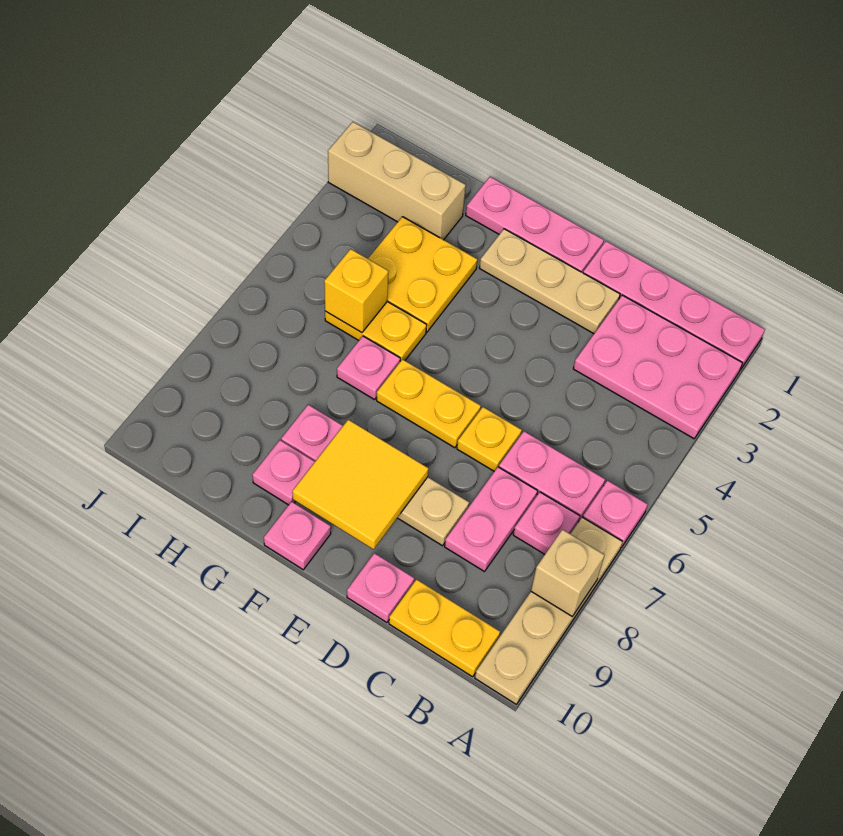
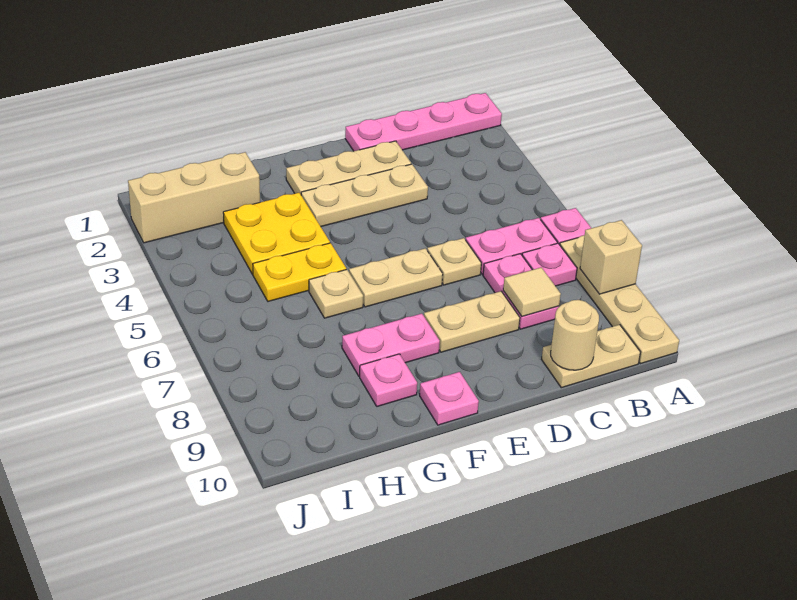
pink 2x3 plate [573,295,742,439] -> none
yellow 1x2 plate [389,580,500,677] -> tan 1x2 plate [542,325,640,388]
none -> tan 1x1 tile [503,267,561,317]
none -> tan 1x1 round brick [551,300,599,370]
none -> tan 1x3 plate [301,164,428,226]
yellow 1x1 plate [457,407,522,471] -> tan 1x1 plate [427,238,481,285]
pink 1x1 plate [347,553,414,623] -> none
pink 1x3 plate [466,177,604,273] -> none
yellow 1x2 plate [377,359,481,448] -> tan 1x2 plate [349,248,443,307]
yellow 2x2 tile [292,420,428,549] -> none
pink 1x1 plate [337,336,400,400] -> tan 1x1 plate [309,269,363,318]
yellow 1x1 brick [324,249,388,333] -> none

